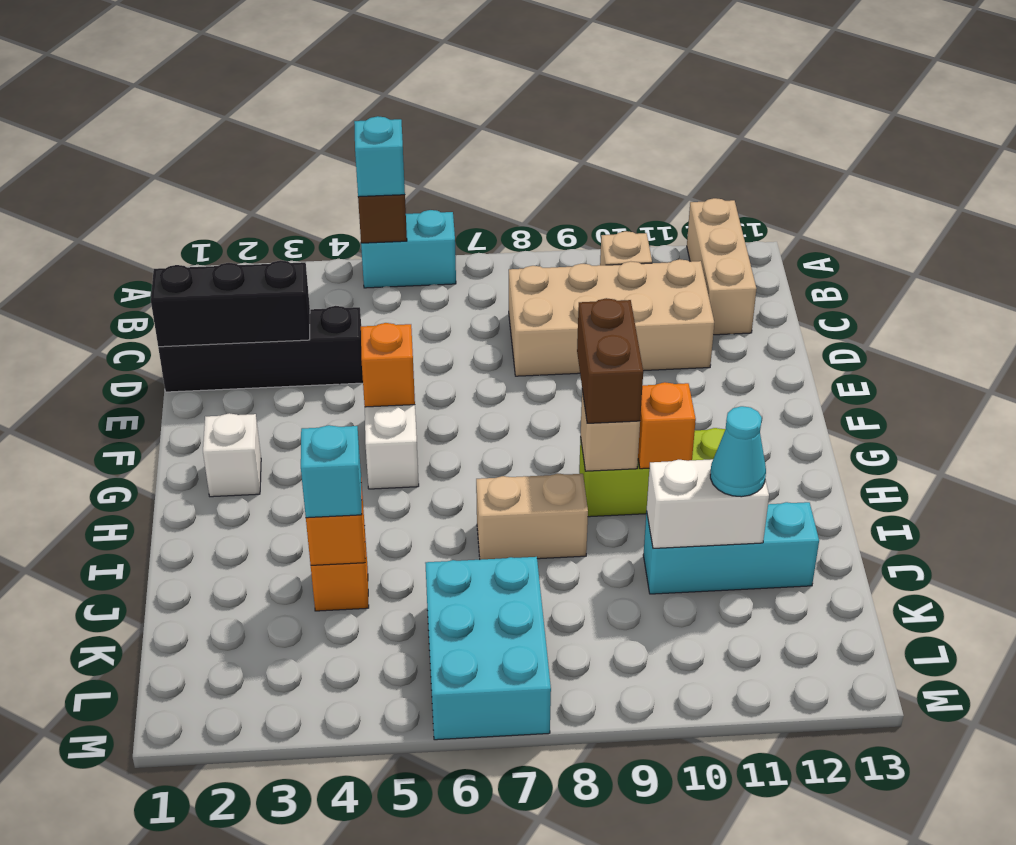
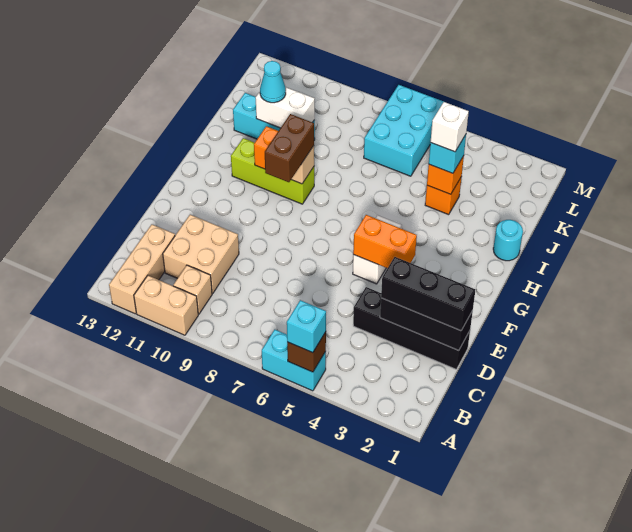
tan 2x4 brick [509,259,714,376] -> tan 2x2 brick [163,215,239,294]
none -> black 1x3 brick [381,257,475,331]
orange 1x1 brick [361,323,415,407] -> orange 1x2 brick [353,215,417,268]
white 1x1 brick [203,413,261,497] -> white 1x1 brick moved to [431,102,469,152]
none -> cyan 1x1 round brick [493,220,523,261]
tan 1x2 brick [476,474,588,560] -> tan 1x2 brick moved to [134,276,198,335]

